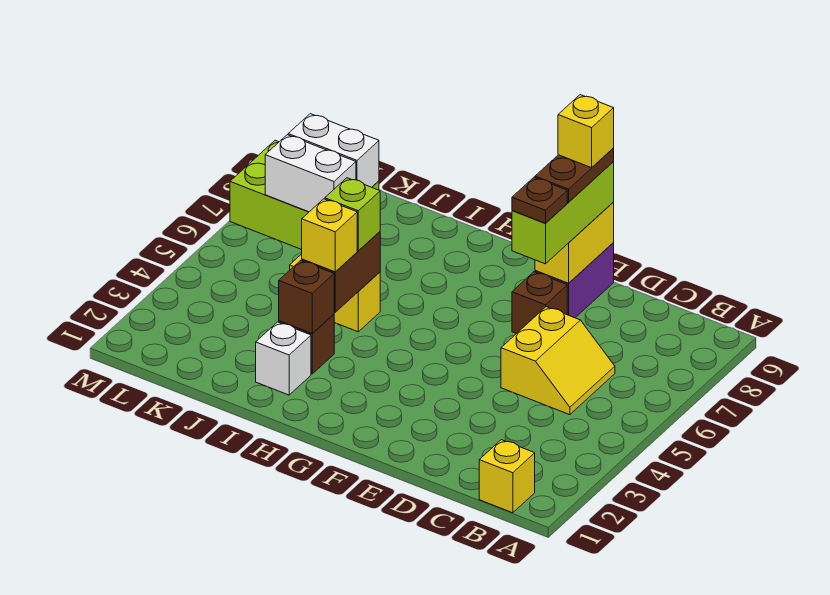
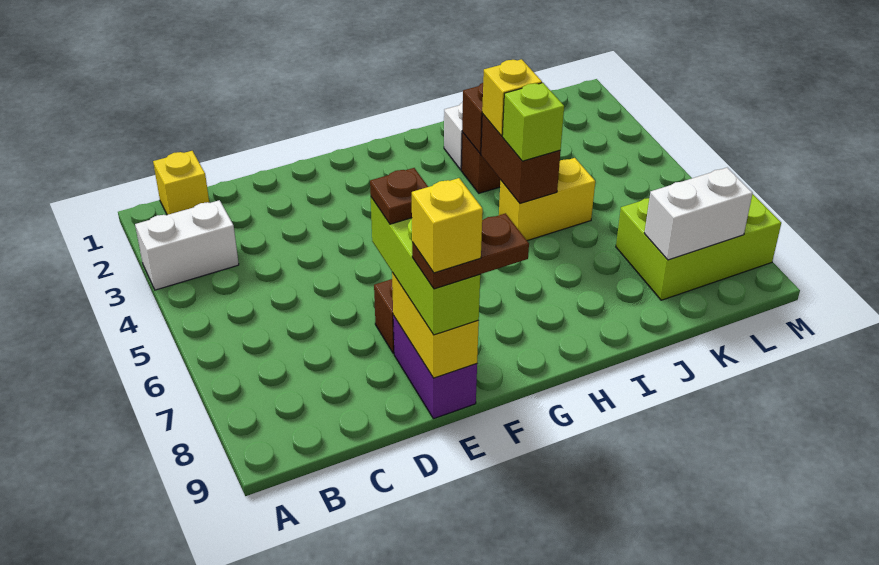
yellow 2x2 slope [501,307,615,415] -> none
brown 1x2 plate [535,148,614,202] -> brown 1x2 plate turned to [412,213,529,289]
white 1x2 brick [265,135,356,212] -> white 1x2 brick moved to [135,200,239,290]

